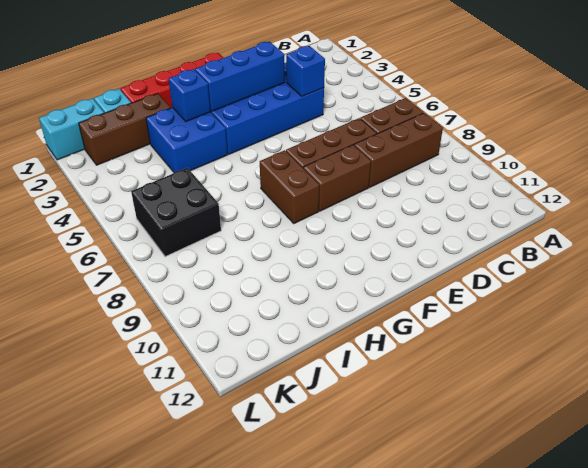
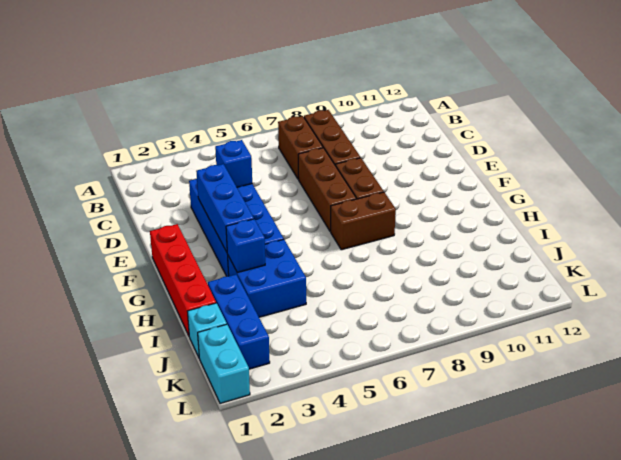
brown 1x3 brick [79,93,171,165] -> blue 1x3 brick [208,275,270,369]
black 2x2 brick [131,168,221,257] -> none

